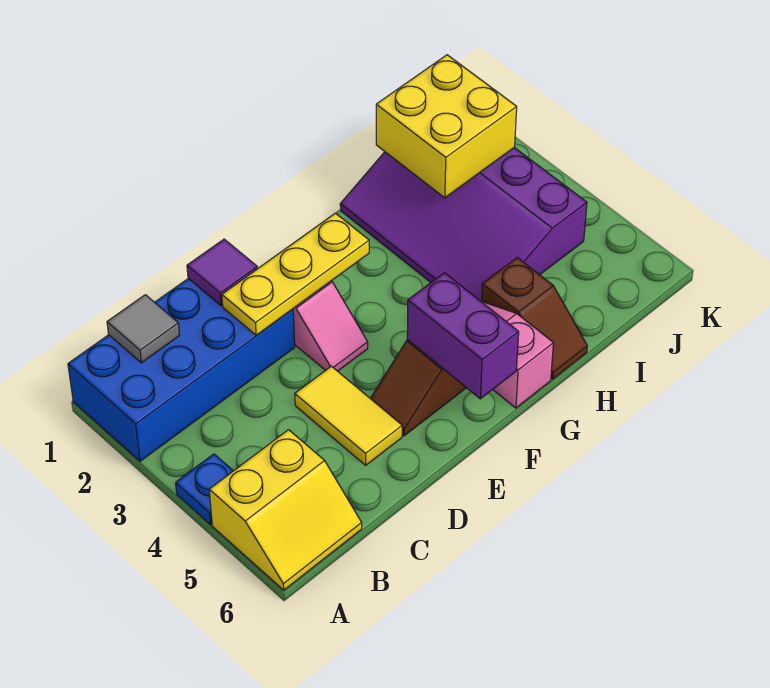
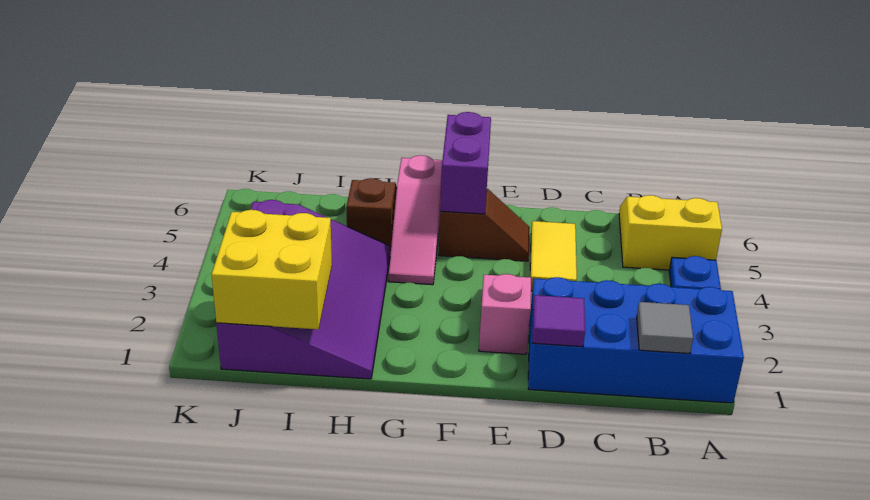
yellow 1x3 plate [222,213,369,335] -> none

